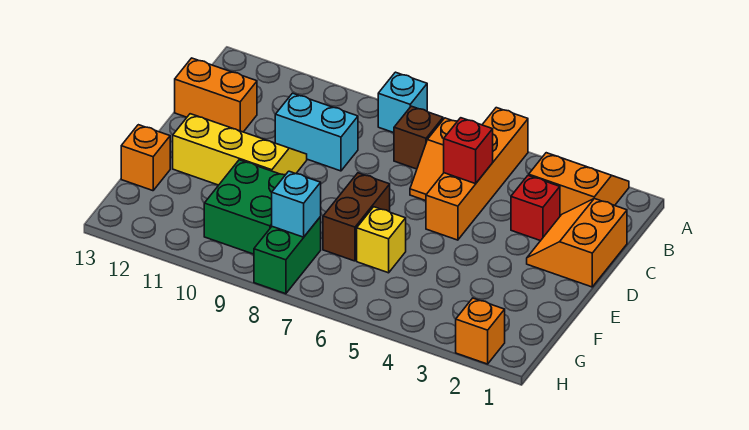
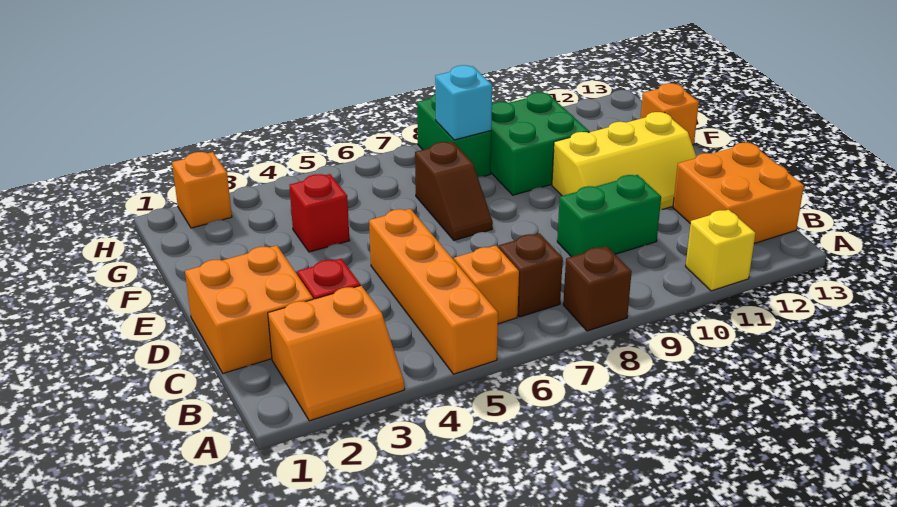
cyan 1x1 brick [378,72,427,133] -> brown 1x1 brick [563,246,632,331]
orange 2x2 slope [527,199,627,287] -> orange 2x2 brick [185,245,313,373]
red 1x1 brick [444,118,493,184] -> red 1x1 brick moved to [289,174,349,252]
cyan 1x2 brick [275,93,358,171] -> green 1x2 brick [557,175,661,257]
orange 1x2 brick [175,58,257,132] -> orange 2x2 brick [673,143,804,243]
brown 1x2 brick [323,173,390,261] -> brown 1x2 slope [415,142,493,240]
yellow 1x1 brick [357,207,406,273] -> yellow 1x1 brick moved to [686,210,755,291]

